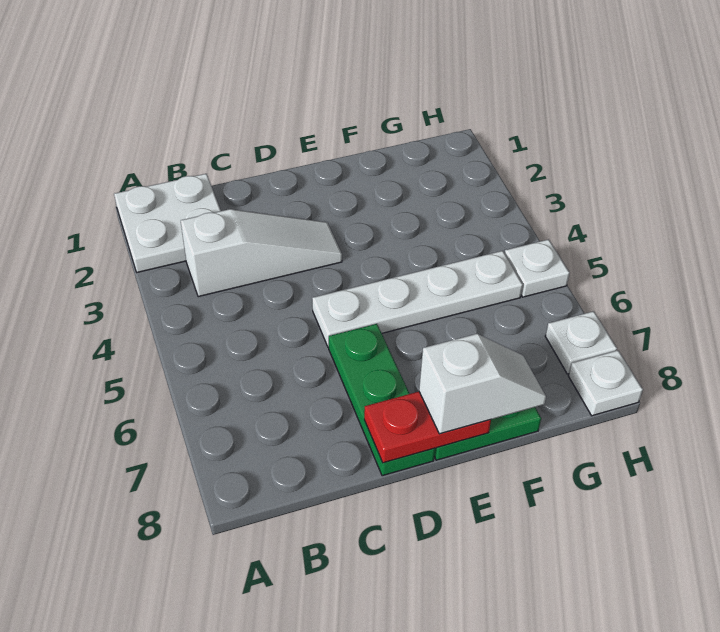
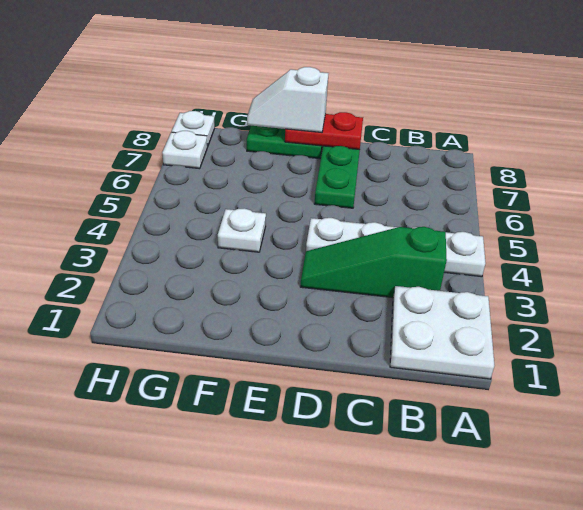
white 1x3 slope [181,209,342,297] -> green 1x3 slope [300,227,447,298]
white 1x4 plate [312,251,523,347] -> white 1x4 plate moved to [306,218,486,277]
white 1x1 plate [505,239,569,297] -> white 1x1 plate moved to [218,209,266,252]

